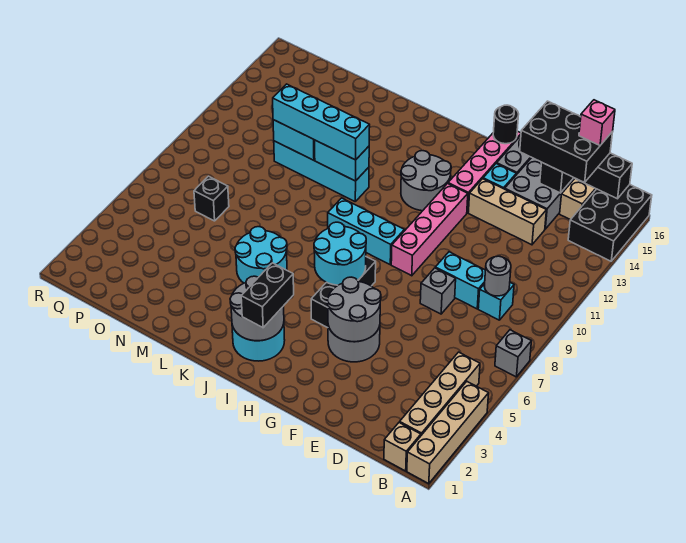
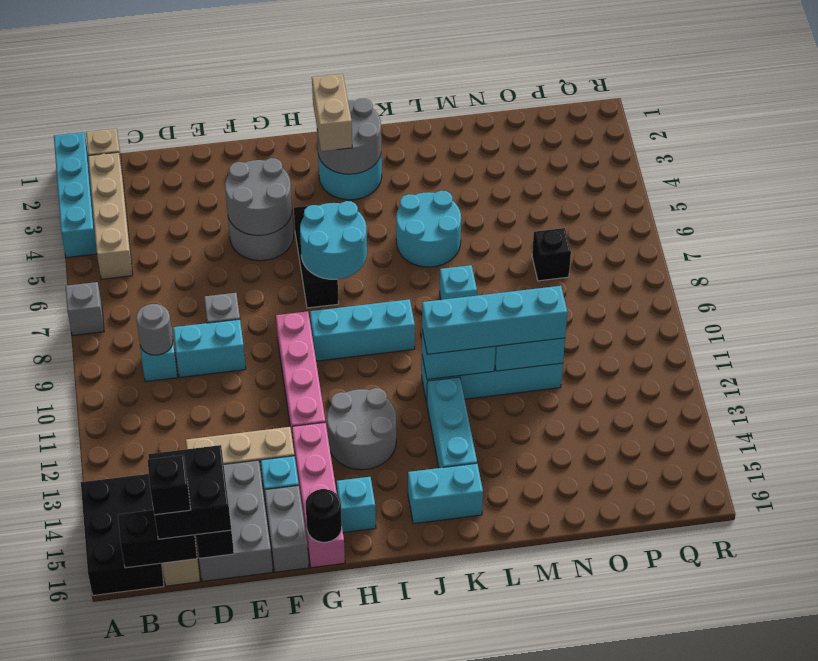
tan 1x4 brick [407,382,489,484] -> cyan 1x4 brick [54,132,97,258]
black 2x3 brick [520,101,613,182] -> black 2x2 brick [148,445,231,539]
pink 1x1 brick [579,100,615,145] -> black 1x1 brick [148,455,191,515]
none -> cyan 1x1 brick [337,477,376,533]
black 1x2 brick [241,263,294,328] -> tan 1x2 brick [312,74,352,151]
none -> cyan 1x2 brick [408,463,483,524]
none -> cyan 1x3 brick [427,377,477,468]
none -> cyan 1x1 brick [440,265,477,300]

